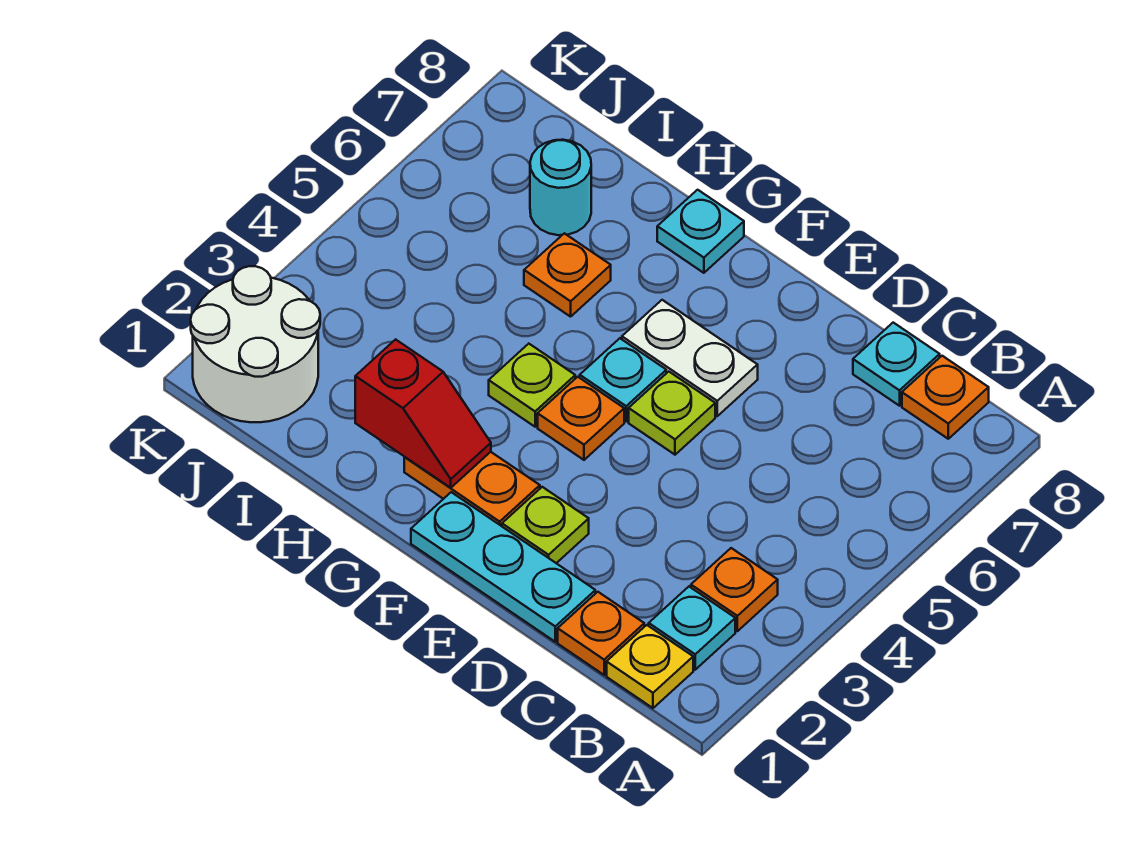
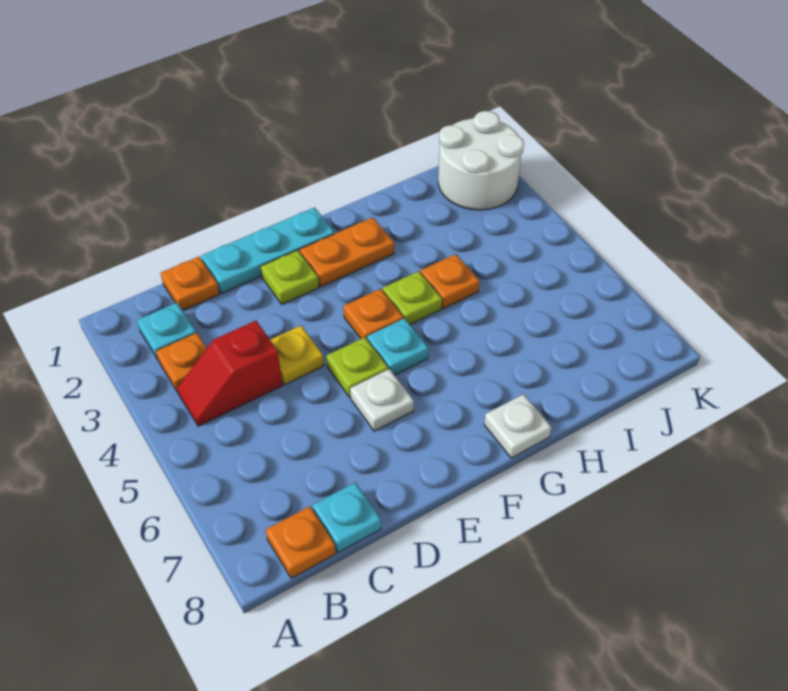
yellow 1x1 plate [607,625,693,708] -> yellow 1x1 plate moved to [270,326,324,385]
white 1x2 plate [622,300,758,416] -> white 1x1 plate [350,369,414,431]
red 1x2 slope [355,339,491,488] -> red 1x2 slope moved to [177,321,282,426]
cyan 1x1 plate [657,190,744,273] -> white 1x1 plate [484,394,551,458]
orange 1x1 plate [524,233,611,317] -> orange 1x1 plate moved to [420,254,480,309]
cyan 1x1 round brick [530,140,591,235] -> none

